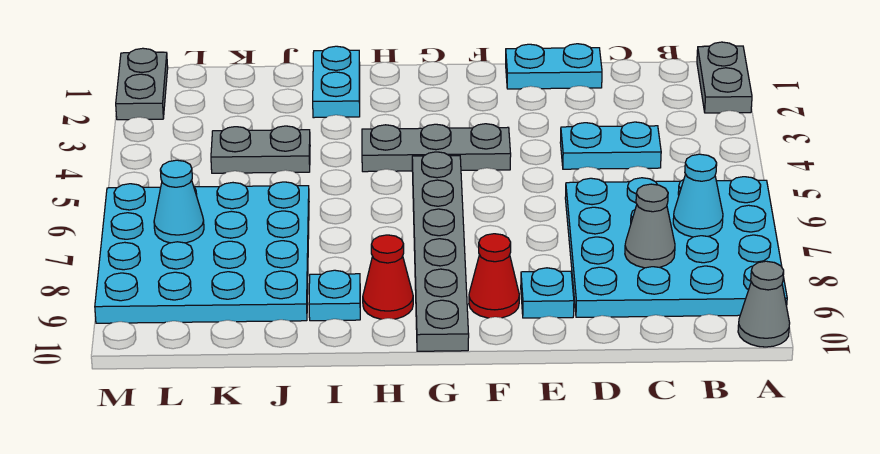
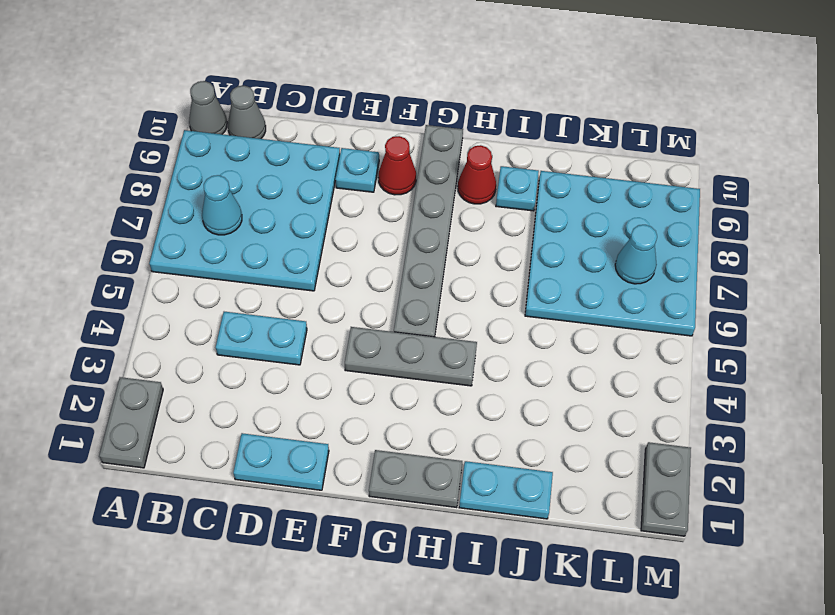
grey 1x1 cone [625,184,675,268] -> grey 1x1 cone moved to [228,86,266,139]
cyan 1x2 plate [313,46,360,118] -> cyan 1x2 plate turned to [459,461,553,519]
grey 1x2 plate [211,126,310,173] -> grey 1x2 plate moved to [369,450,462,508]

